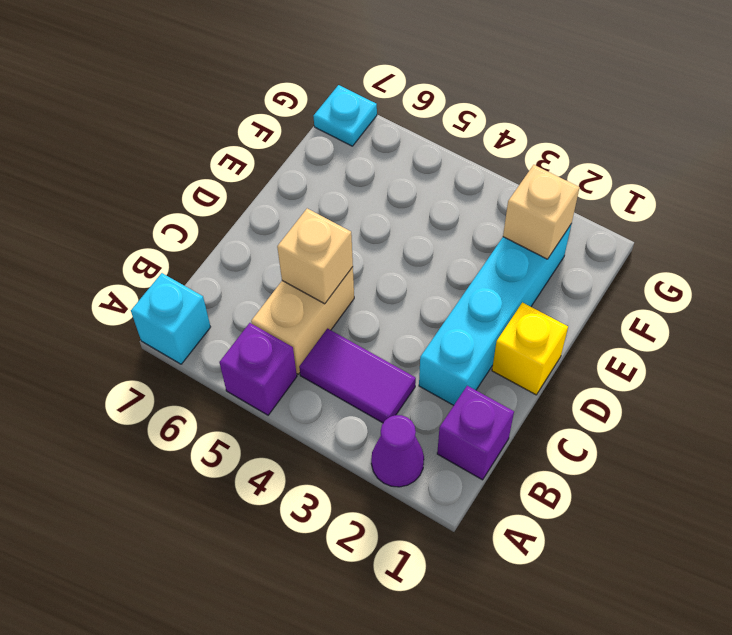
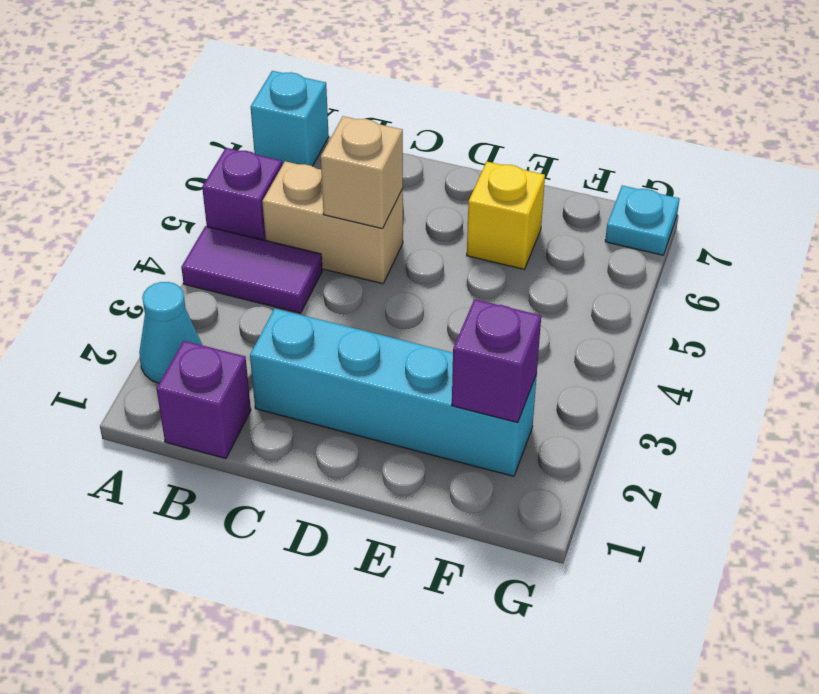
purple 1x1 cone [371,415,424,487] -> cyan 1x1 cone [139,282,202,383]
purple 1x2 tile [299,329,416,423] -> purple 1x2 tile turned to [181,226,322,313]
yellow 1x1 brick [492,302,568,395] -> yellow 1x1 brick moved to [467,162,545,269]
tan 1x1 brick [503,165,580,259] -> purple 1x1 brick [452,299,541,423]

